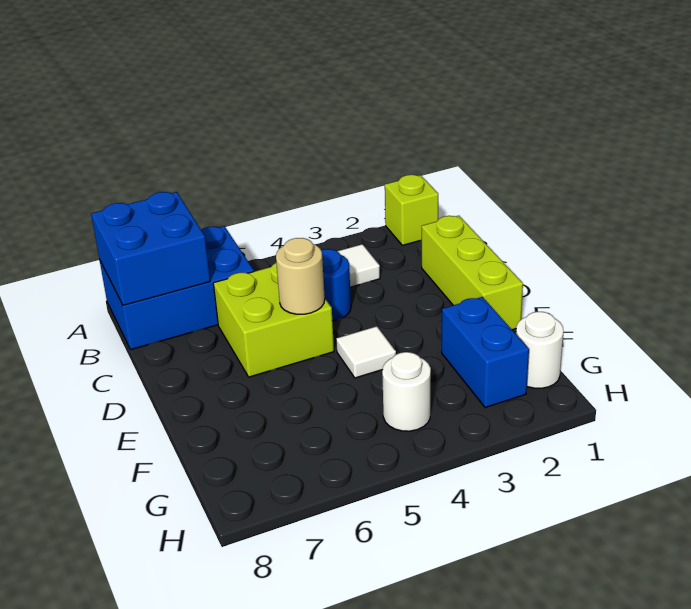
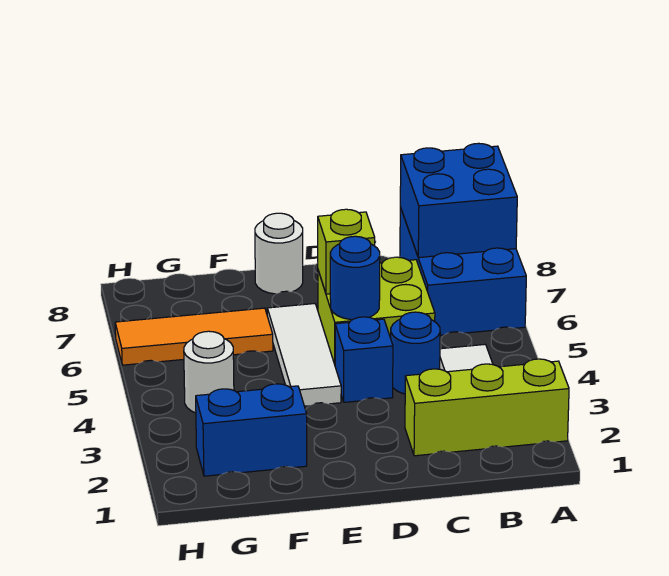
lime 1x1 brick [385,175,438,245] -> lime 1x1 brick moved to [318,209,375,294]
lime 1x3 brick [422,216,523,330] -> lime 1x3 brick moved to [405,359,569,456]
none -> blue 1x1 brick [335,317,393,402]
tan 1x1 round brick [276,238,325,314] -> blue 1x1 round brick [330,236,380,320]
white 1x1 tile [336,326,396,378] -> white 1x3 tile [267,304,341,406]
none -> orange 1x3 tile [115,308,273,365]
white 1x1 round brick [516,312,564,388] -> white 1x1 round brick moved to [255,213,303,294]

